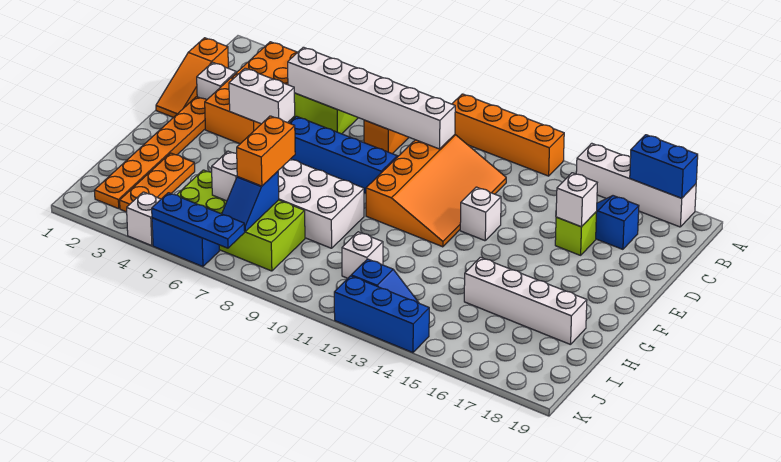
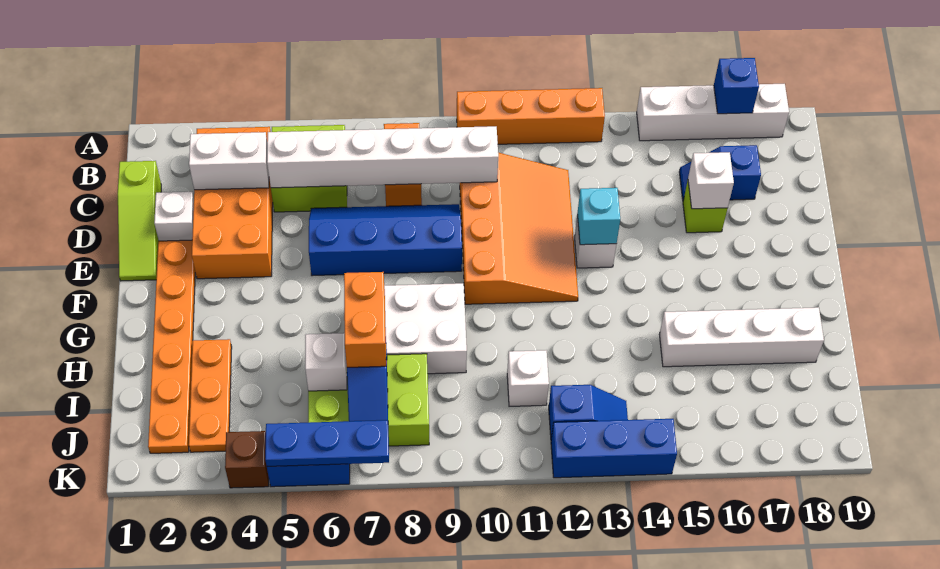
blue 1x2 brick [630,135,698,198] -> blue 1x1 brick [714,58,759,114]
orange 1x3 slope [156,38,228,118] -> lime 1x3 slope [118,161,161,281]
white 1x2 brick [229,68,295,124] -> white 1x2 brick moved to [189,132,269,190]
none -> cyan 1x1 brick [577,188,620,245]
lime 2x4 brick [177,170,305,271] -> lime 2x3 brick [308,354,429,446]
white 1x1 brick [127,192,161,246] -> brown 1x1 brick [225,431,269,488]

